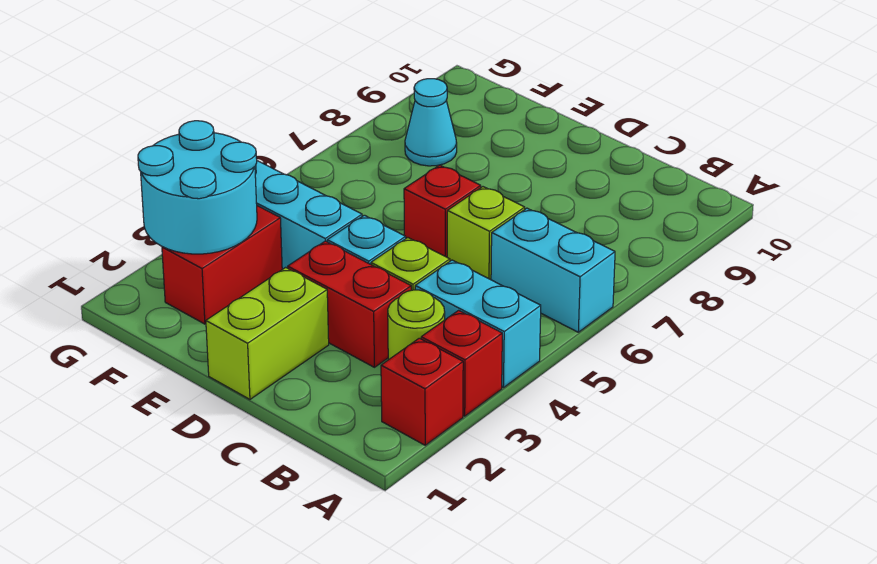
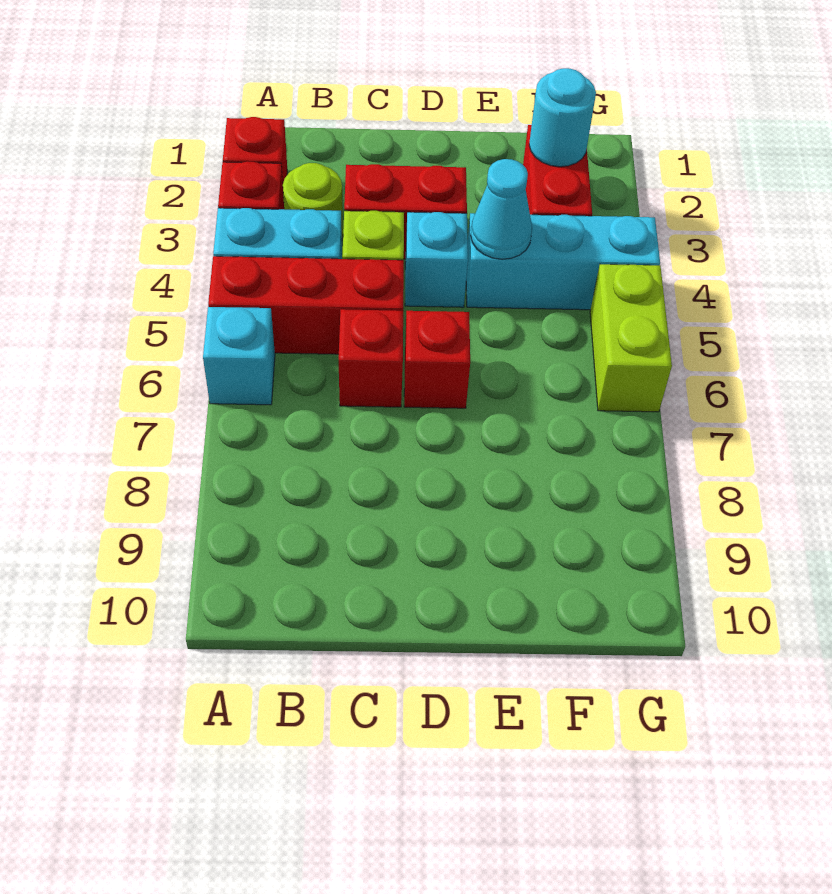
none -> red 1x3 brick [208,256,404,354]
cyan 1x2 brick [491,208,615,332] -> cyan 1x1 brick [203,307,275,405]
lime 1x1 brick [447,187,525,280] -> red 1x1 brick [339,309,403,407]
lime 1x2 brick [206,267,329,399] -> lime 1x2 brick moved to [590,264,672,412]
cyan 2x2 round brick [138,121,257,254] -> cyan 1x1 round brick [529,68,596,167]
cyan 1x1 cone [405,79,457,166] -> cyan 1x1 cone moved to [471,159,532,259]

